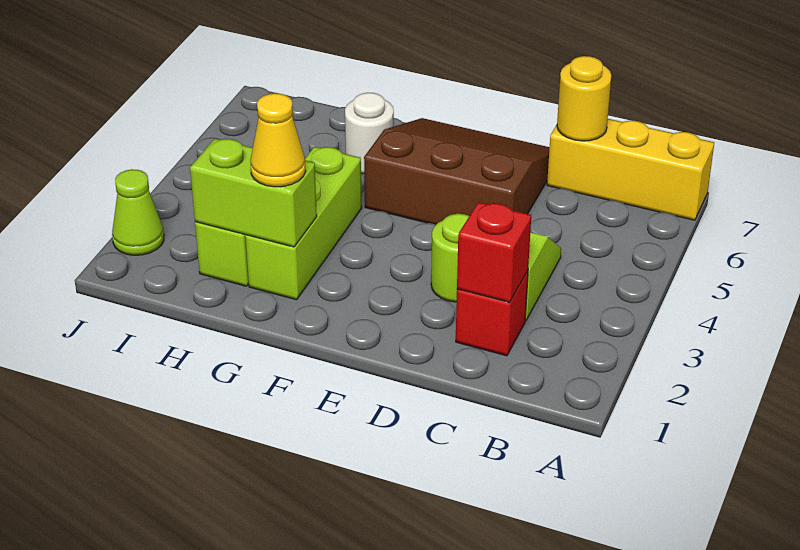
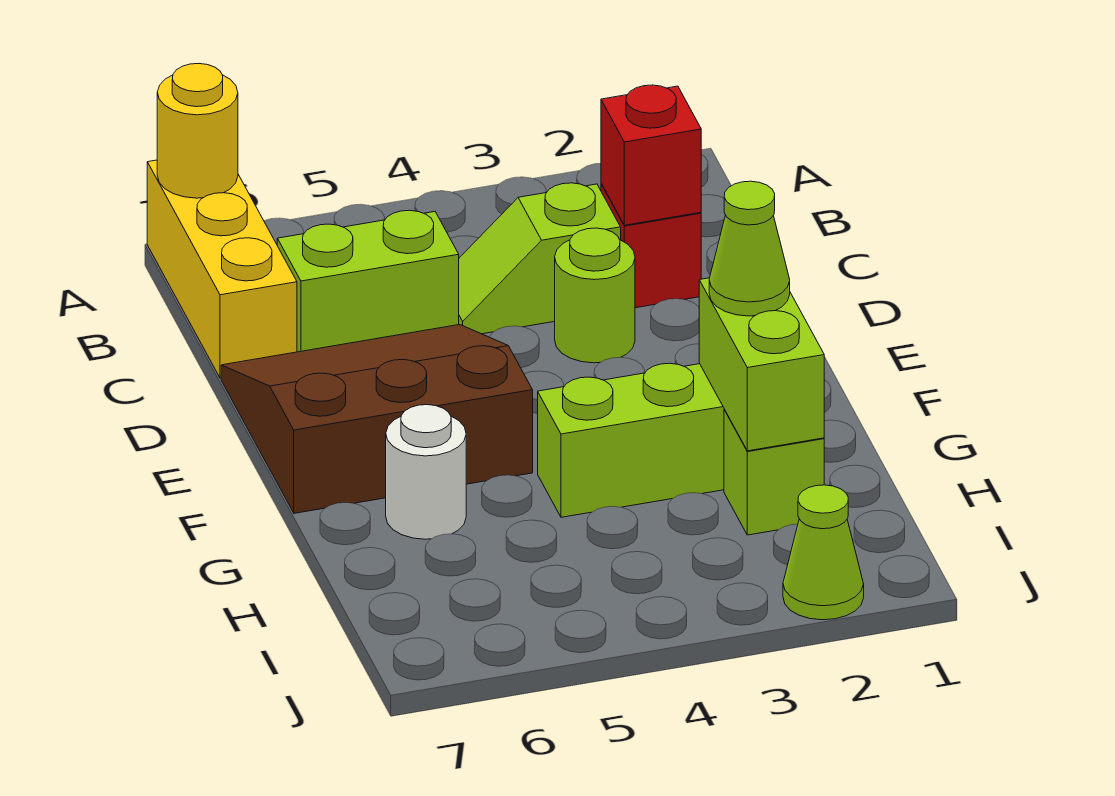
none -> lime 1x2 brick [277,210,459,352]
yellow 1x1 round brick [557,56,611,141] -> yellow 1x1 round brick moved to [157,64,238,198]
brown 3x3 slope [364,118,550,225] -> brown 3x3 slope turned to [221,325,533,513]
yellow 1x1 cone [251,93,306,187] -> lime 1x1 cone [709,181,790,316]

